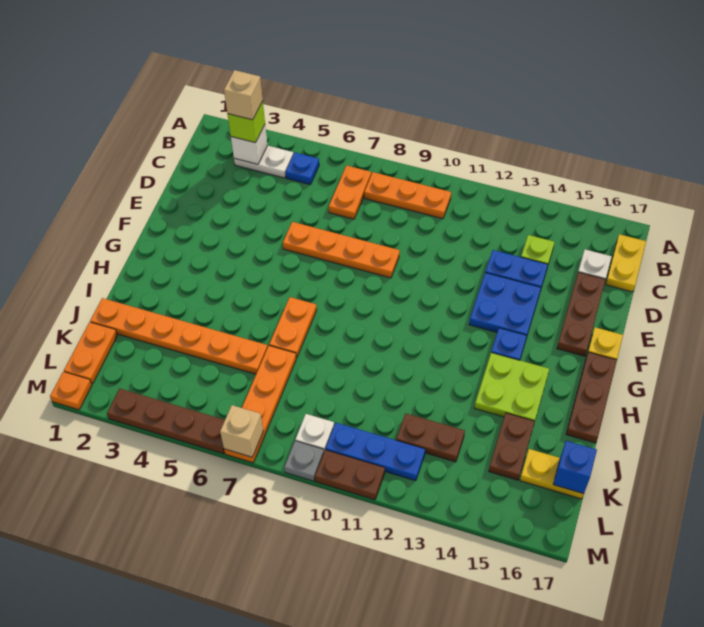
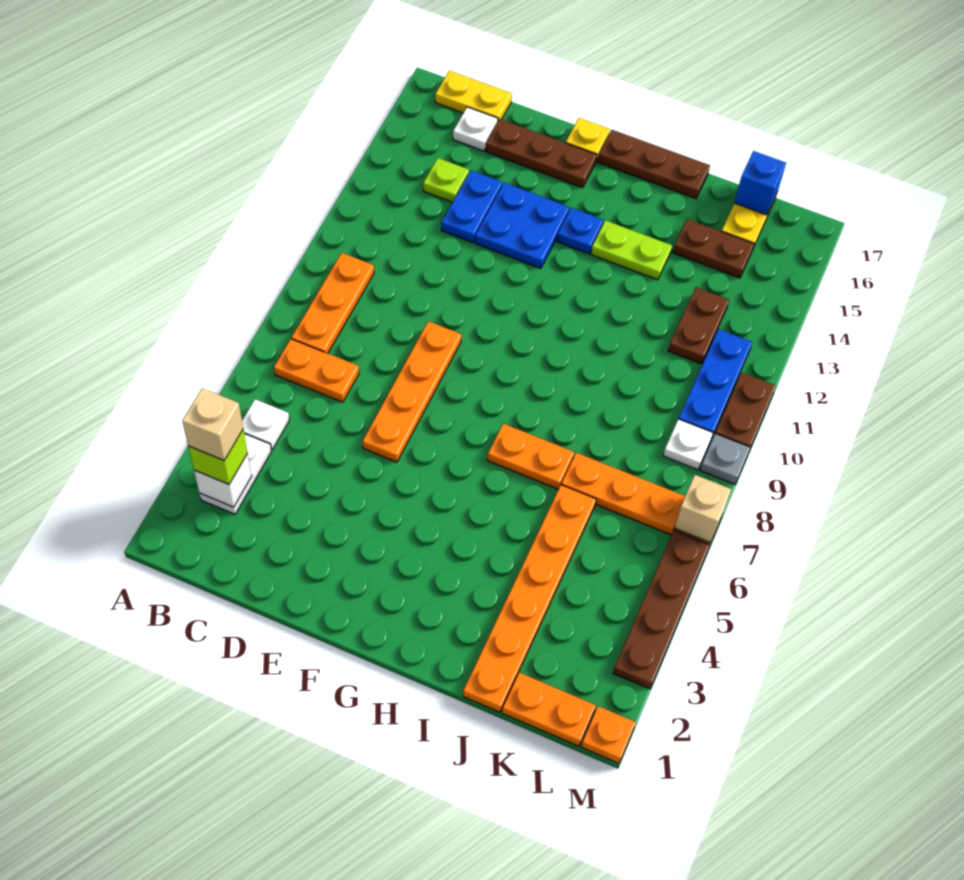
blue 1x1 plate [286,153,319,185] -> white 1x1 plate [242,399,289,450]
lime 2x2 plate [474,353,549,421] -> lime 1x2 plate [591,220,672,280]

